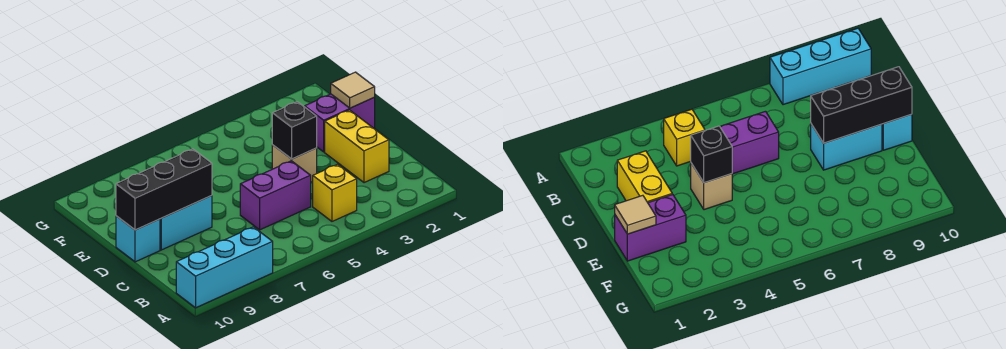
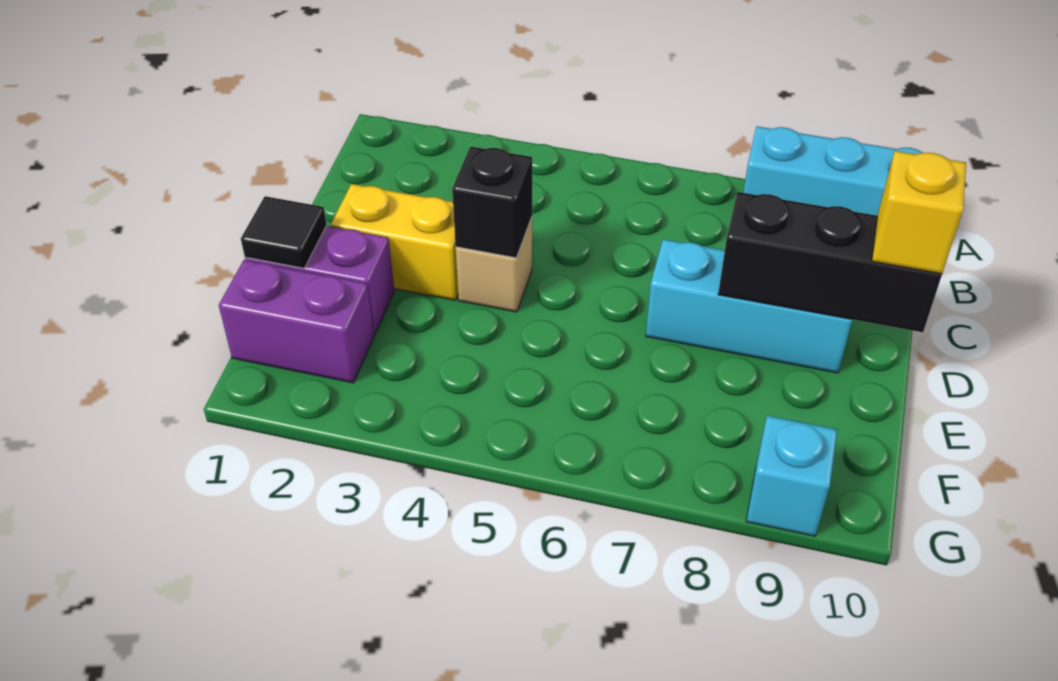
yellow 1x1 brick [313,164,357,221] -> yellow 1x1 brick moved to [872,151,966,274]
yellow 1x2 brick [325,110,389,183] -> yellow 1x2 brick turned to [331,184,458,300]
purple 1x2 brick [240,161,311,230] -> purple 1x2 brick moved to [219,260,374,383]
cyan 1x2 brick [160,196,212,250] -> cyan 1x3 brick [646,239,852,373]
cyan 1x1 brick [116,216,160,262] -> cyan 1x1 brick moved to [746,416,837,536]
tan 1x1 tile [331,72,375,108] -> black 1x1 tile [241,196,326,268]

